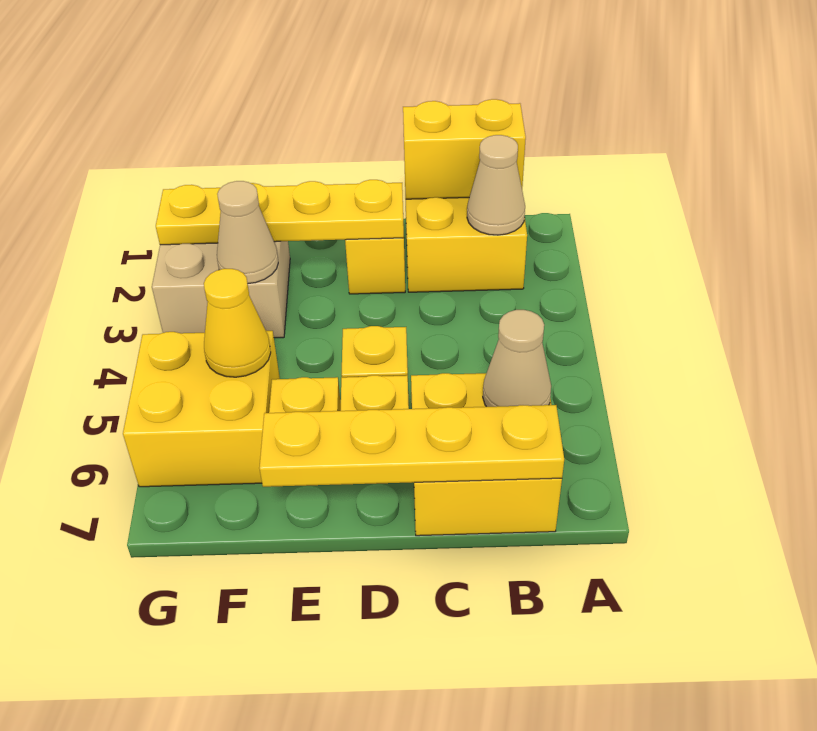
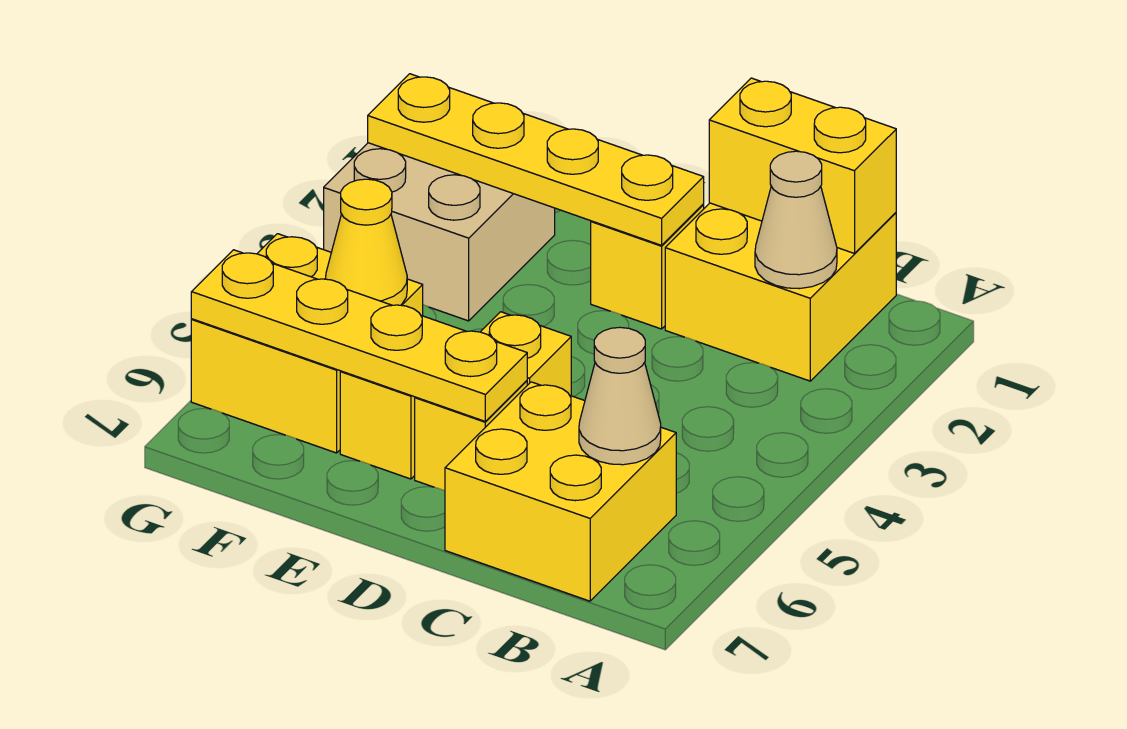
yellow 1x4 plate [259,405,564,487] -> yellow 1x4 plate moved to [191,250,527,421]
tan 1x1 cone [217,181,278,284] -> none

